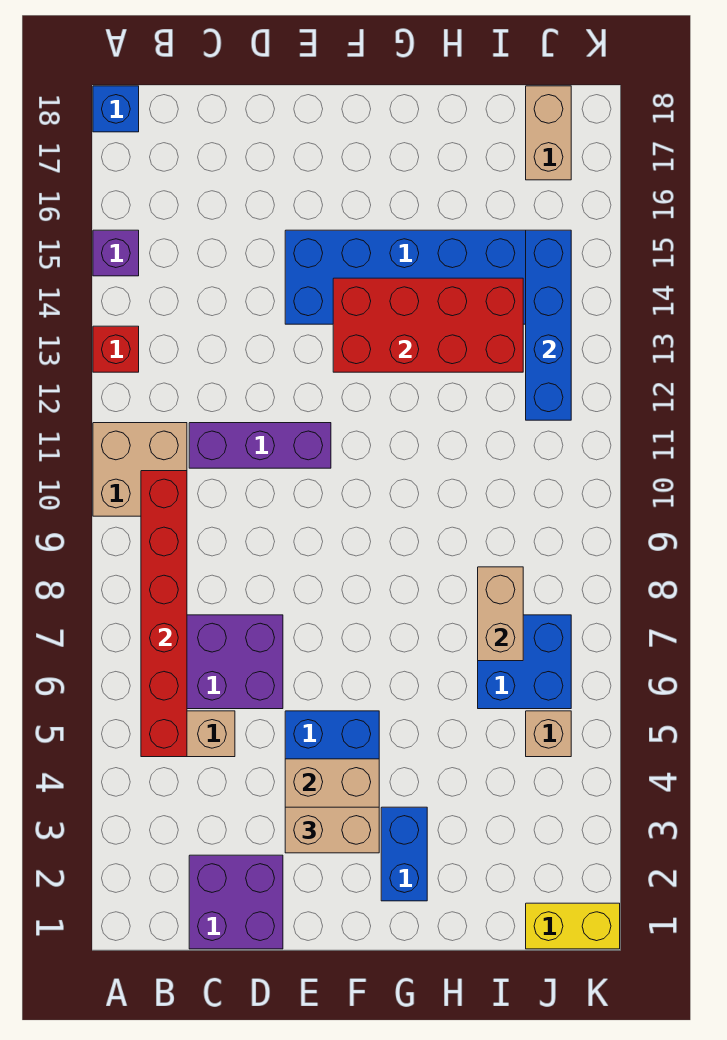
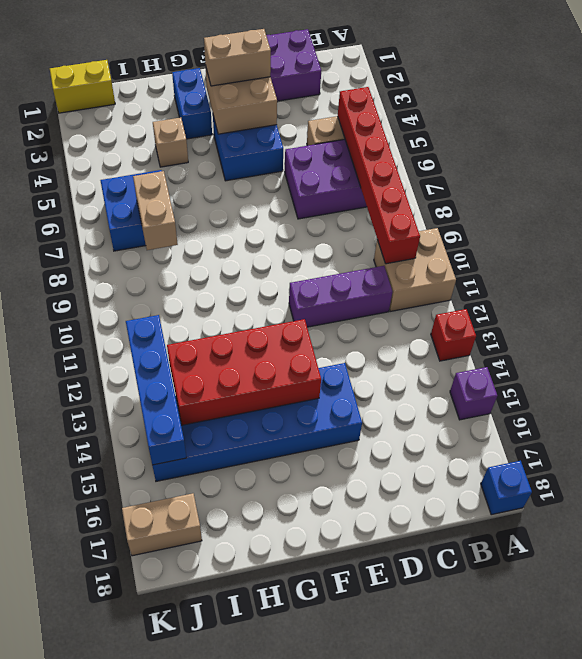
tan 1x1 brick [526,711,571,757] -> tan 1x1 brick moved to [153,118,188,167]
tan 1x2 brick [526,86,571,180] -> tan 1x2 brick turned to [122,493,202,556]

